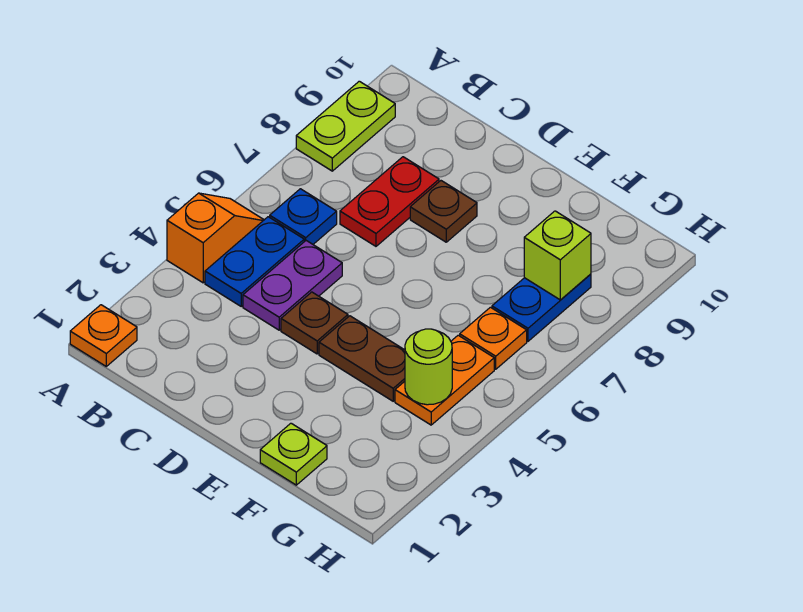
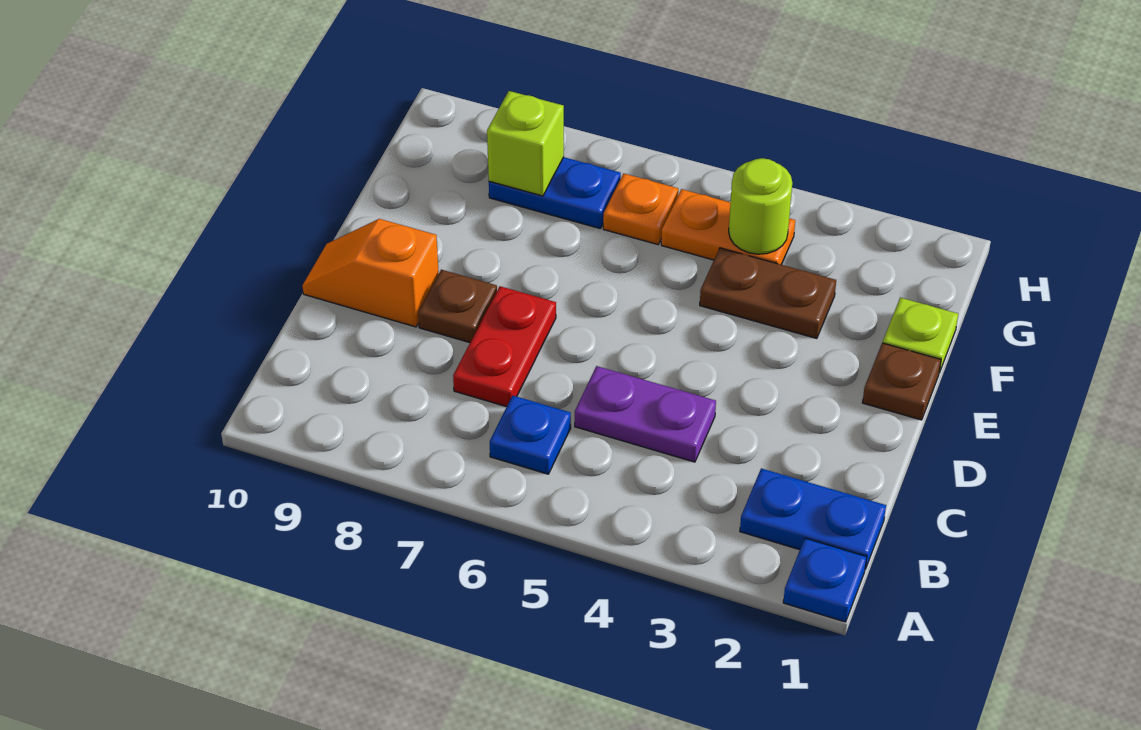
orange 1x1 plate [70,305,137,366] -> blue 1x1 plate [783,538,867,622]
orange 1x2 slope [167,193,264,283] -> orange 1x2 slope moved to [303,219,439,327]
lime 1x2 plate [296,81,395,171] -> none
blue 1x2 plate [205,217,304,306] -> blue 1x2 plate moved to [740,468,886,569]
red 1x2 plate [340,157,439,246] -> red 1x2 plate turned to [453,286,556,407]
brown 1x1 plate [281,292,348,354] -> brown 1x1 plate moved to [862,343,941,420]
brown 1x2 plate [319,316,405,401] -> brown 1x2 plate turned to [700,248,836,339]

